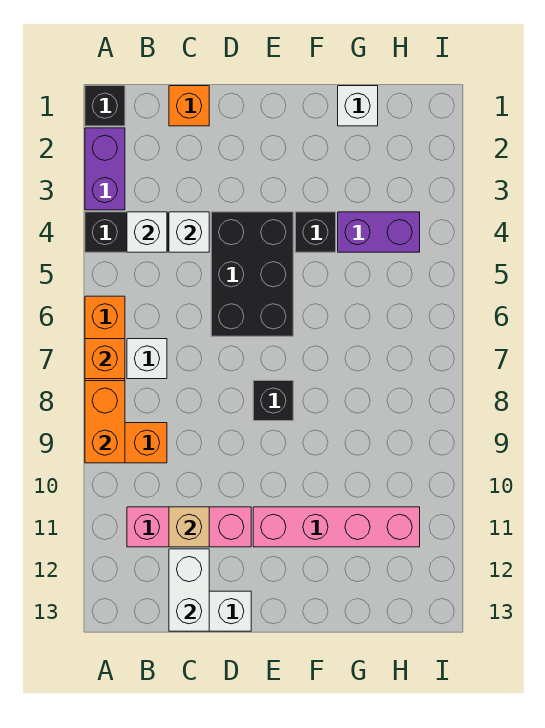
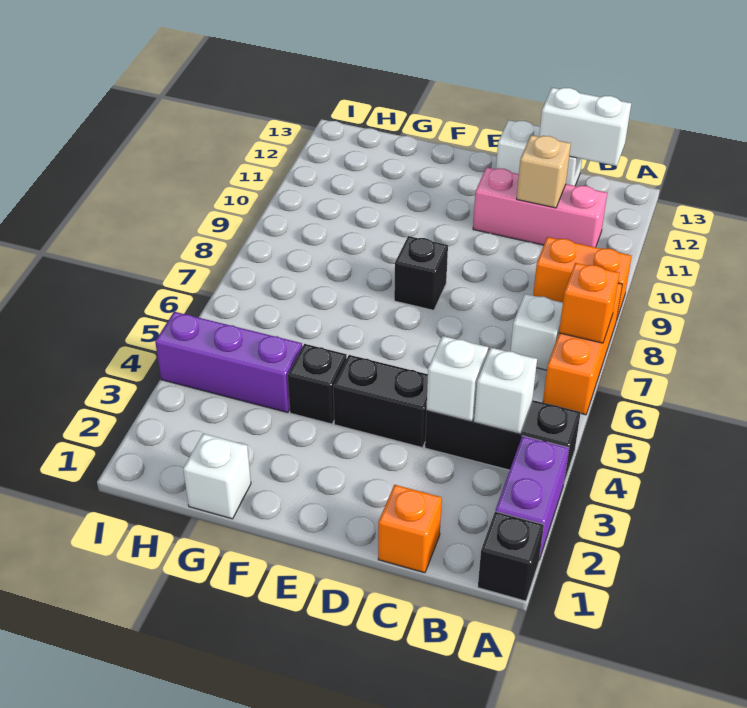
orange 1x2 brick [85,381,125,463] -> none
white 1x2 brick [169,549,209,631] -> white 1x2 brick turned to [539,88,631,166]
black 2x3 brick [211,212,293,336] -> black 1x2 brick [333,355,428,448]
pink 1x4 brick [253,507,420,547] -> none
purple 1x2 brick [338,212,420,252] -> purple 1x3 brick [155,312,302,413]

